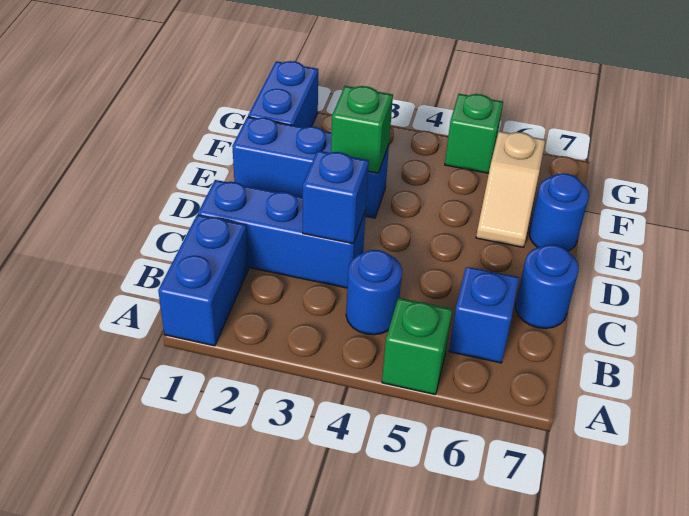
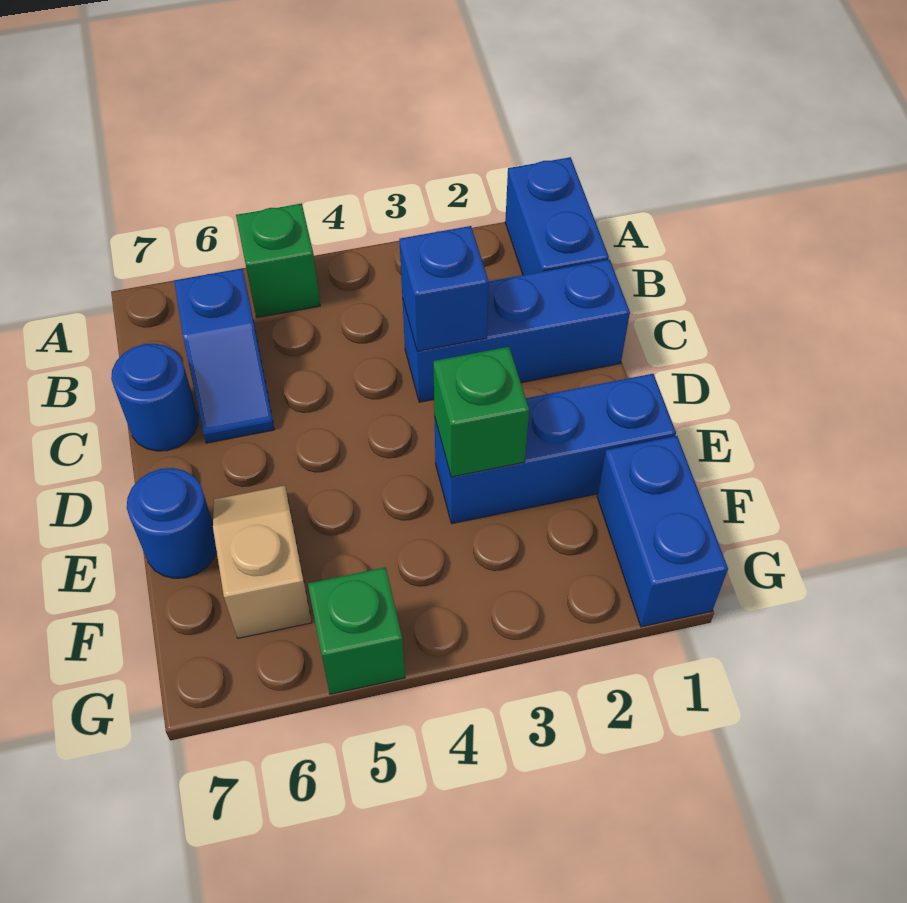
blue 1x1 round brick [346,250,402,335] -> none

